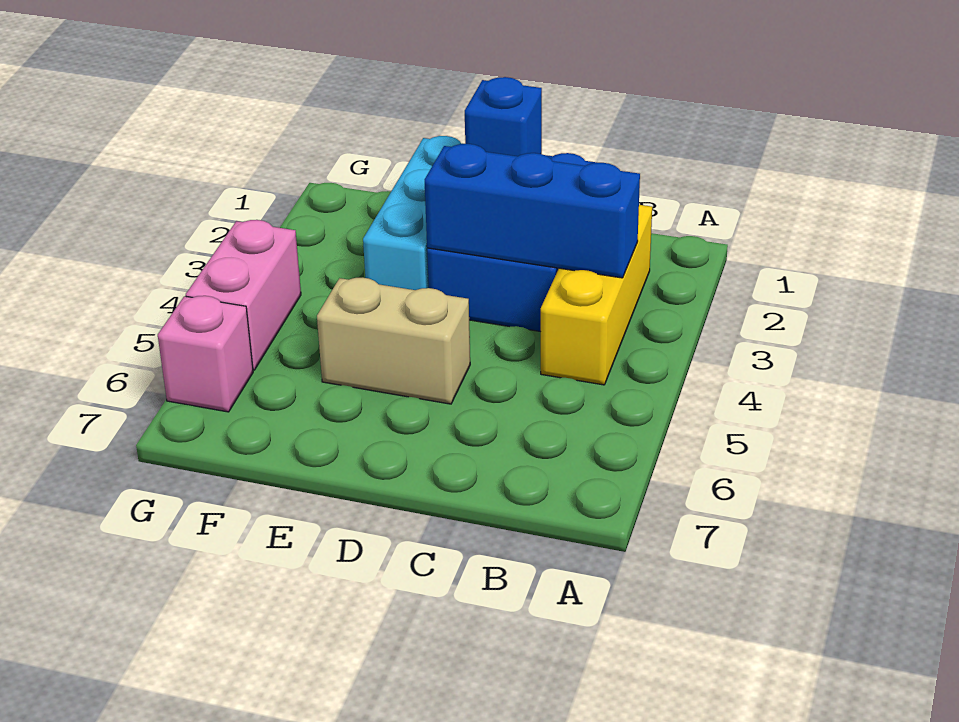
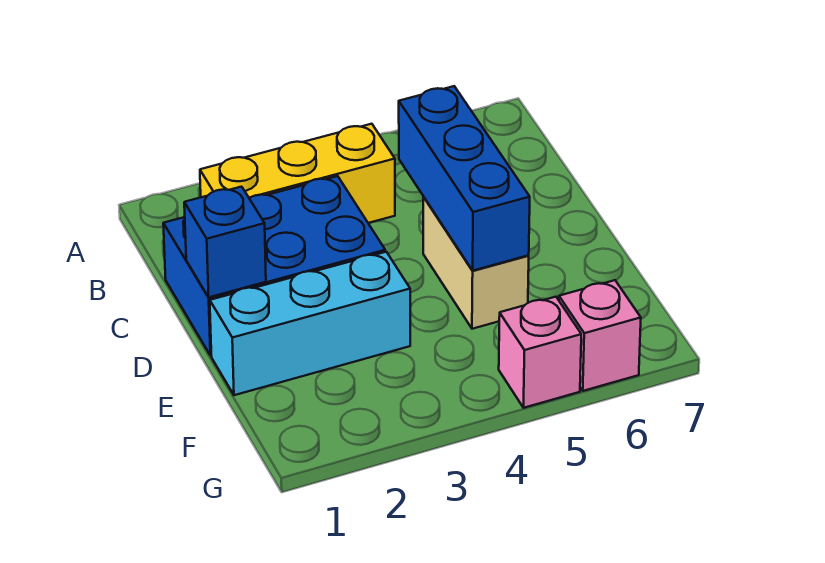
blue 1x3 brick [425,144,640,278] -> blue 1x3 brick moved to [399,86,530,271]
pink 1x2 brick [186,220,301,370] -> pink 1x1 brick [499,297,581,408]

